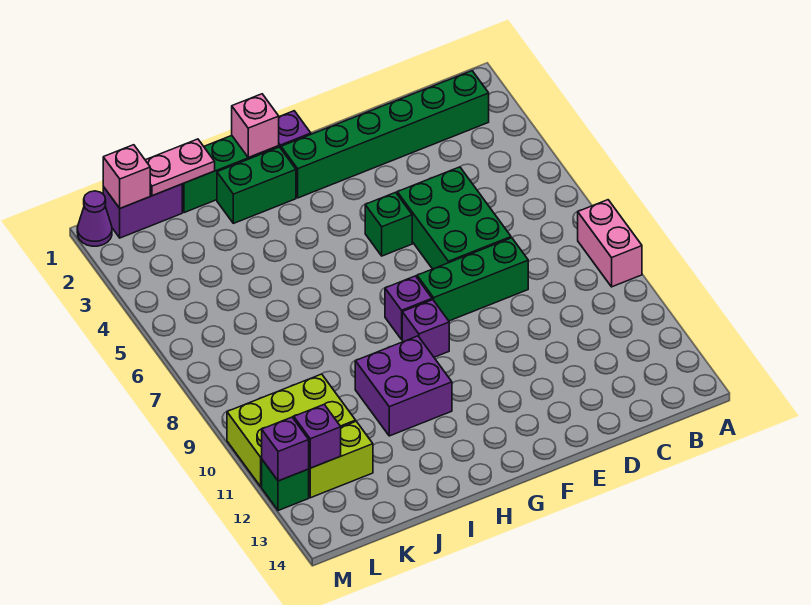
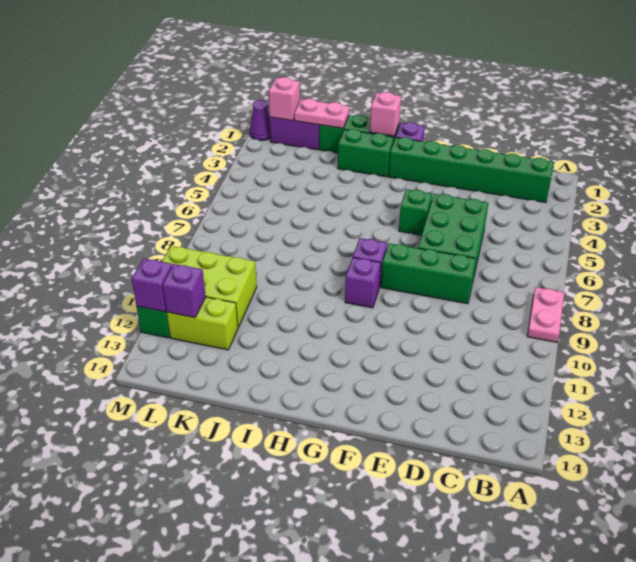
pink 1x2 brick [578,200,642,287] -> pink 1x2 plate [527,287,564,342]
purple 2x2 brick [355,336,452,436] -> none

